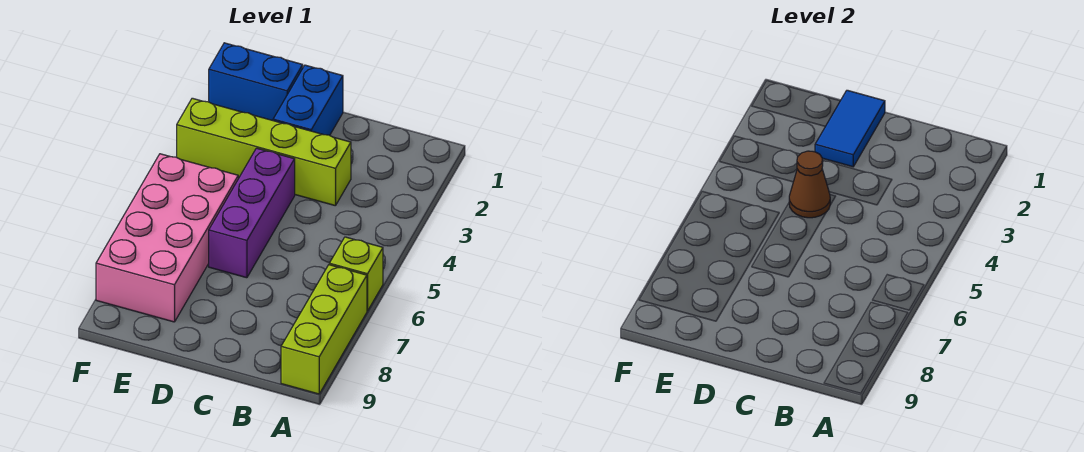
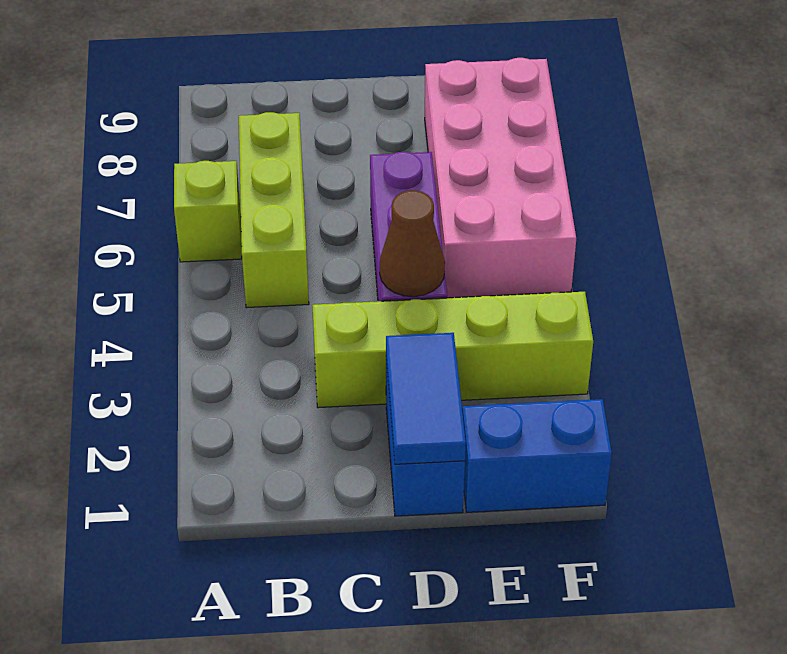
lime 1x3 brick [281,265,367,394] -> lime 1x3 brick moved to [239,112,309,308]

